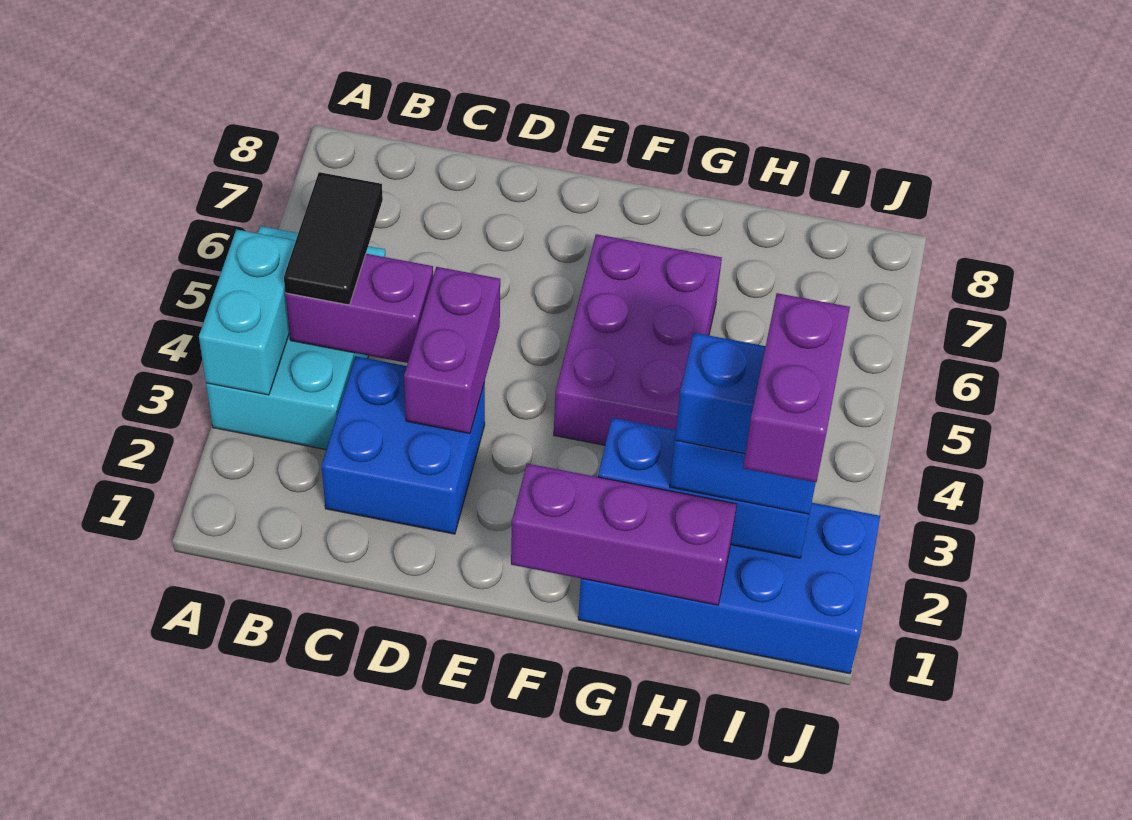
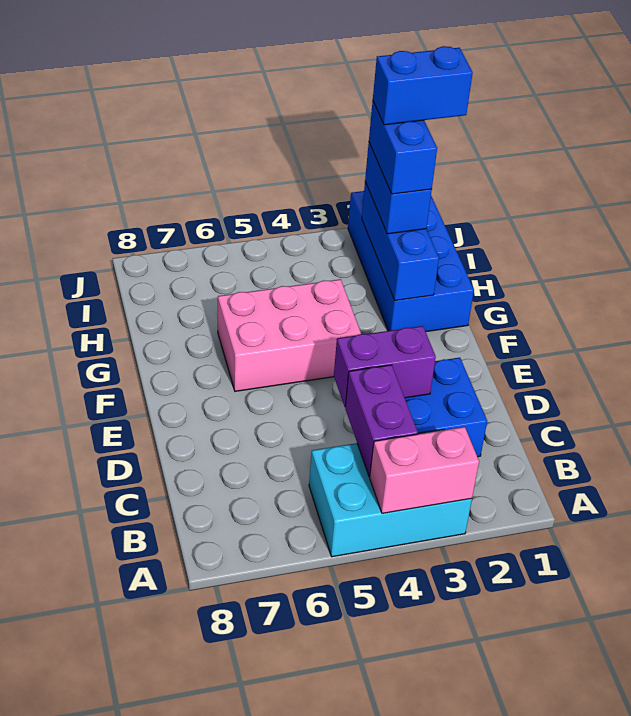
cyan 1x2 brick [199,229,296,395] -> pink 1x2 brick [370,427,479,513]
black 1x2 tile [284,172,383,305] -> none
purple 1x3 brick [511,464,737,605] -> none
purple 2x3 brick [554,234,722,445] -> pink 2x3 brick [218,279,361,391]
purple 1x2 brick [743,293,850,482] -> blue 1x2 brick [373,46,473,125]

